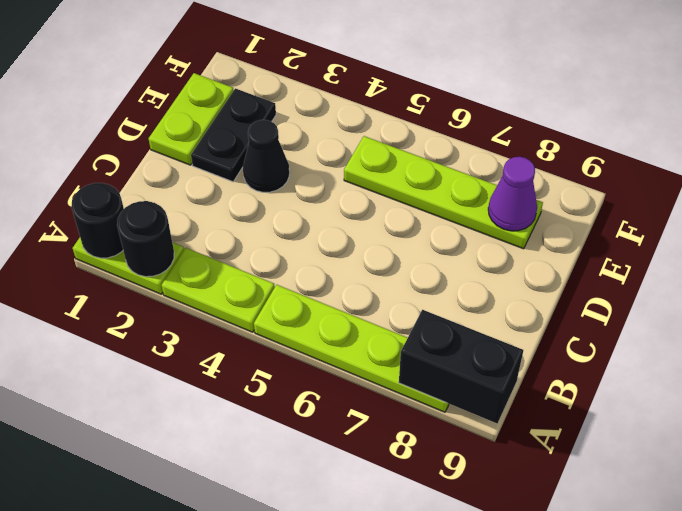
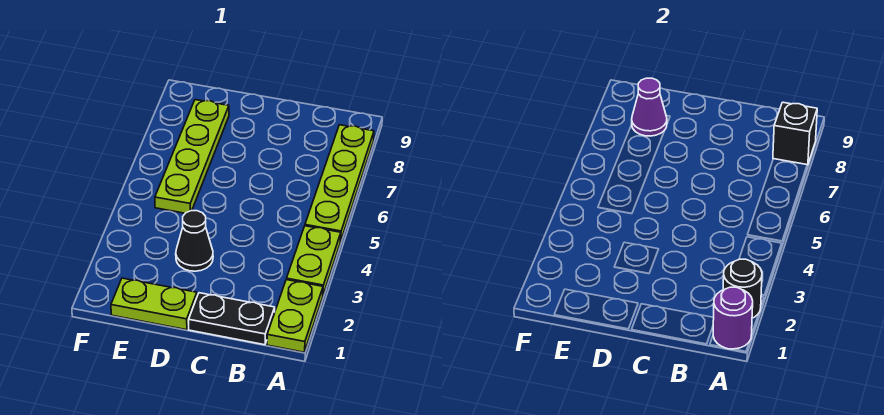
black 1x1 round brick [71,183,124,258] -> purple 1x1 round brick [713,287,753,349]
black 1x2 brick [399,310,523,423] -> black 1x1 brick [773,102,817,165]
black 1x2 plate [191,88,276,182] -> black 1x2 plate moved to [189,293,275,345]

